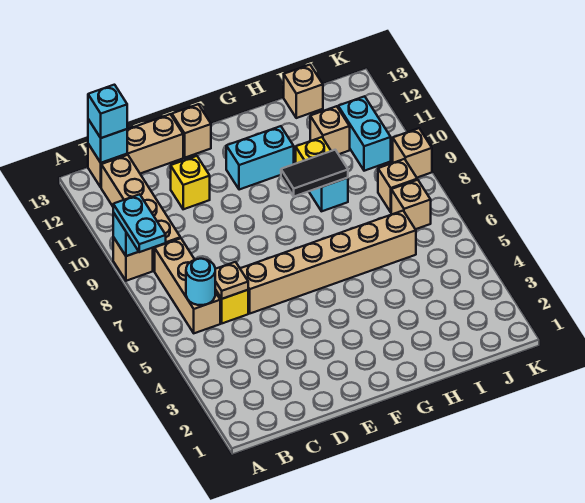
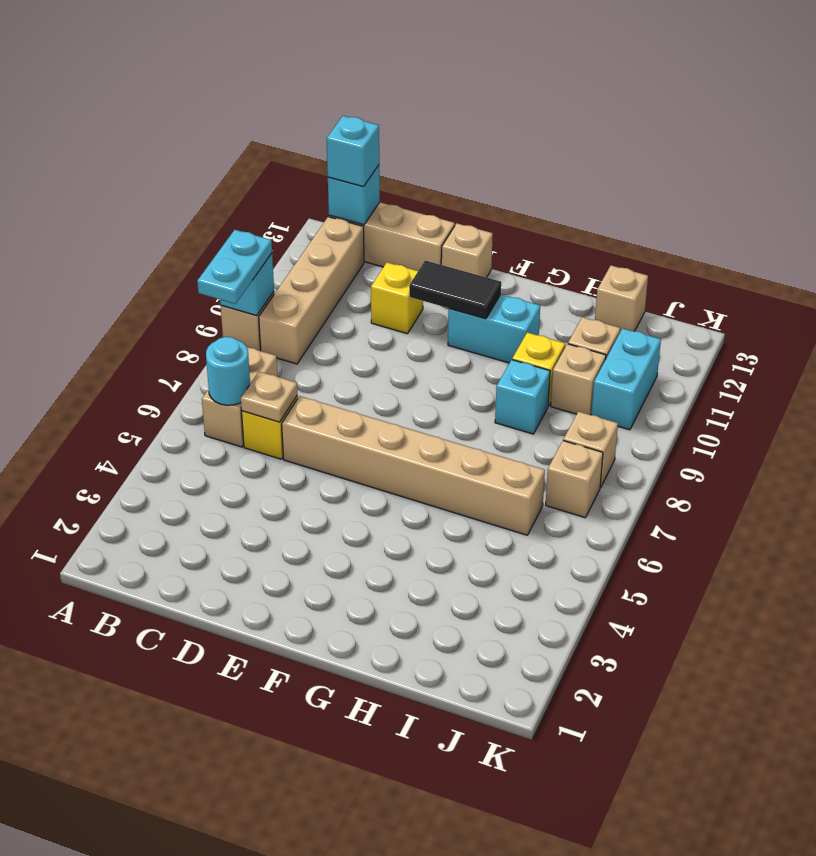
tan 1x3 brick [155,238,220,333] -> tan 1x2 brick [202,347,278,447]
black 1x2 tile [281,150,348,196] -> black 1x2 tile moved to [409,261,501,319]
tan 1x1 brick [393,128,432,178] -> tan 1x1 brick moved to [551,344,606,415]

